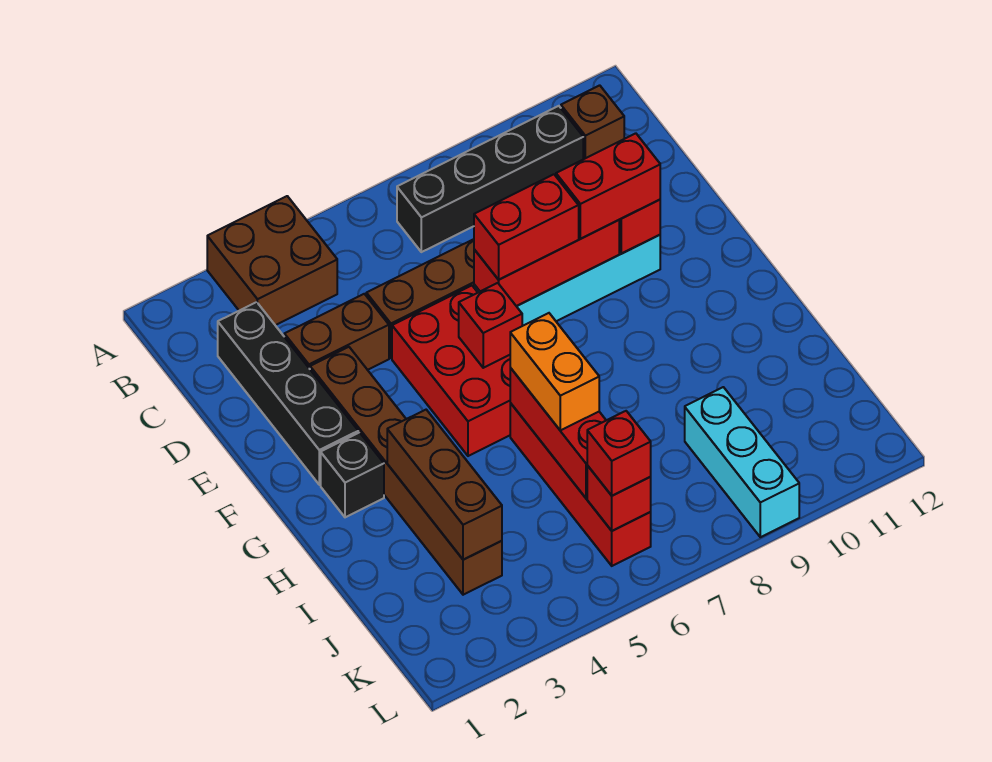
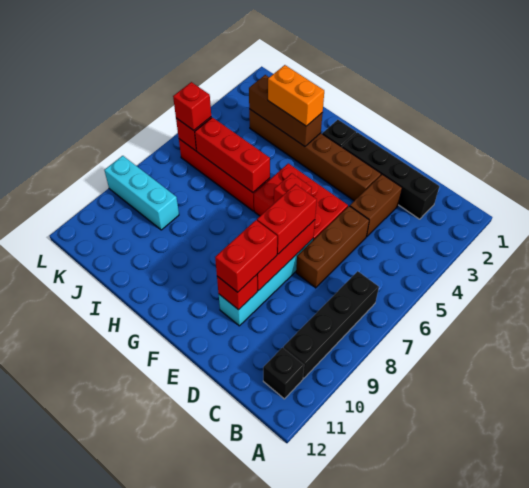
brown 2x2 brick [207,196,337,325] -> none
brown 1x1 brick [561,85,624,159] -> black 1x1 brick [263,347,304,399]
orange 1x2 brick [510,313,599,430] -> orange 1x2 brick moved to [268,65,324,126]

